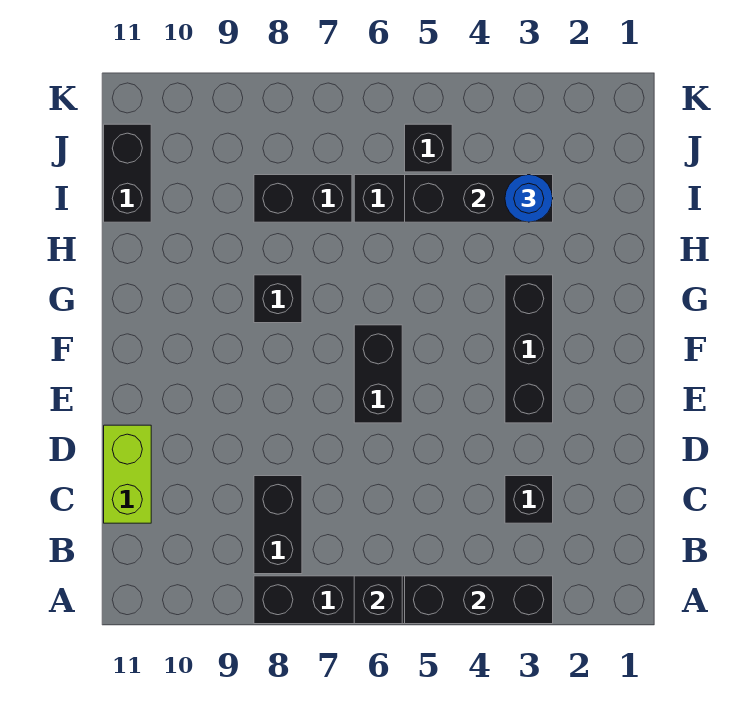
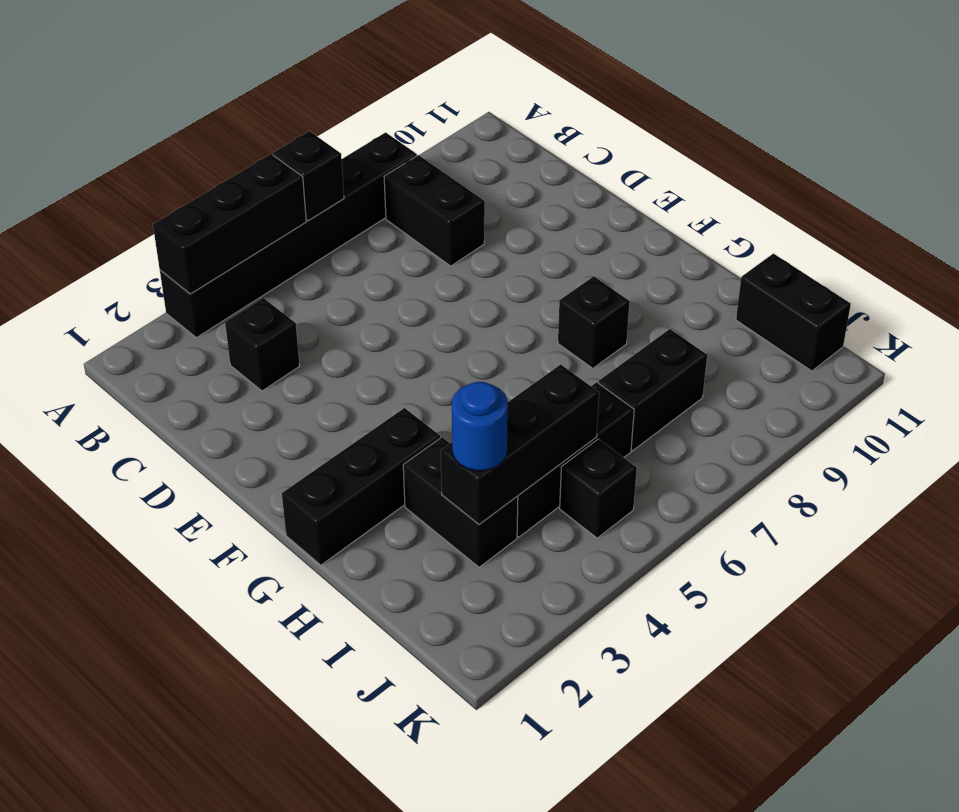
lime 1x2 brick [104,425,151,523] -> none
black 1x3 brick [505,275,553,423] -> black 1x3 brick turned to [282,408,440,565]
black 1x2 brick [354,325,402,423] -> black 1x2 brick moved to [403,437,518,567]

